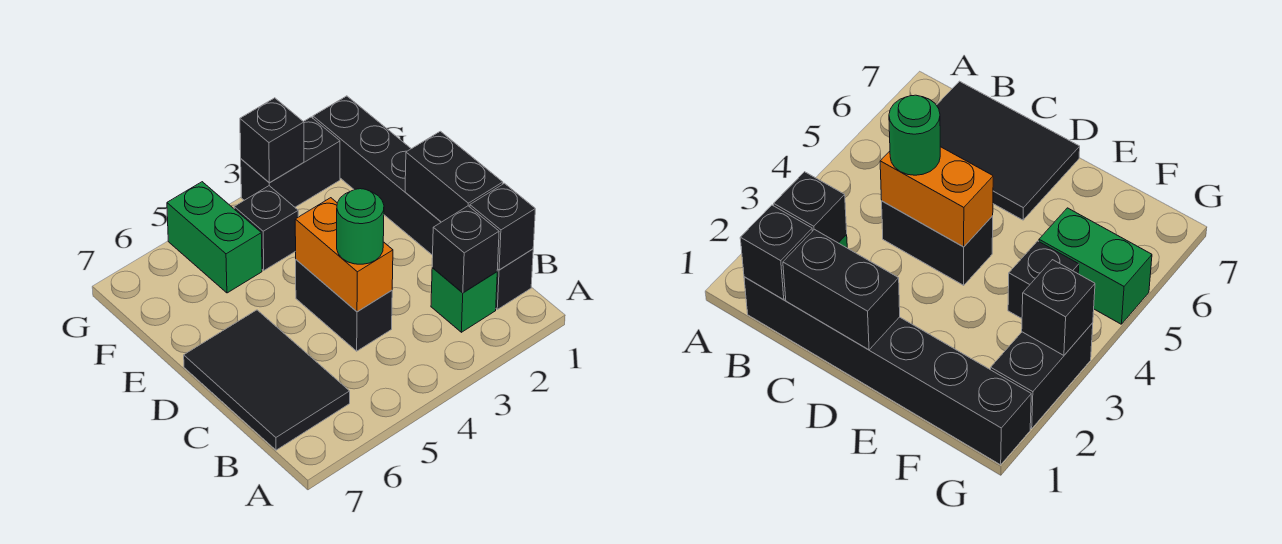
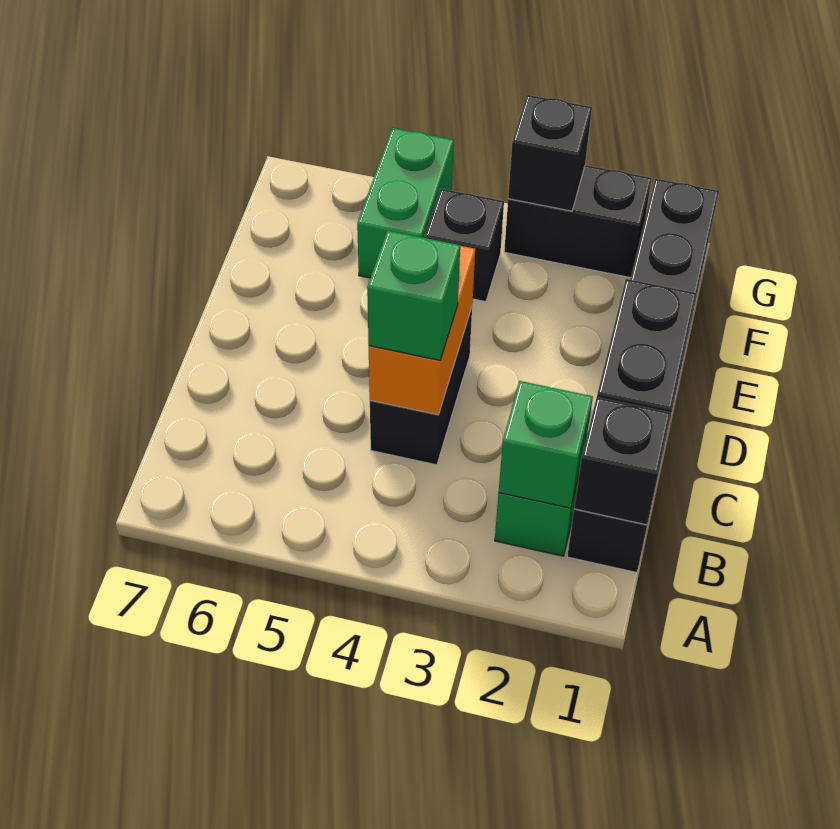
black 1x1 brick [432,206,499,293] -> green 1x1 brick [499,381,593,508]
black 2x3 tile [184,310,350,450] -> none
green 1x1 round brick [337,189,384,264] -> green 1x1 brick [367,230,460,360]

